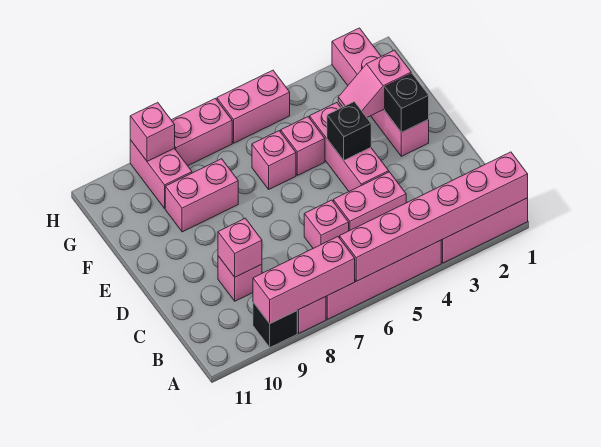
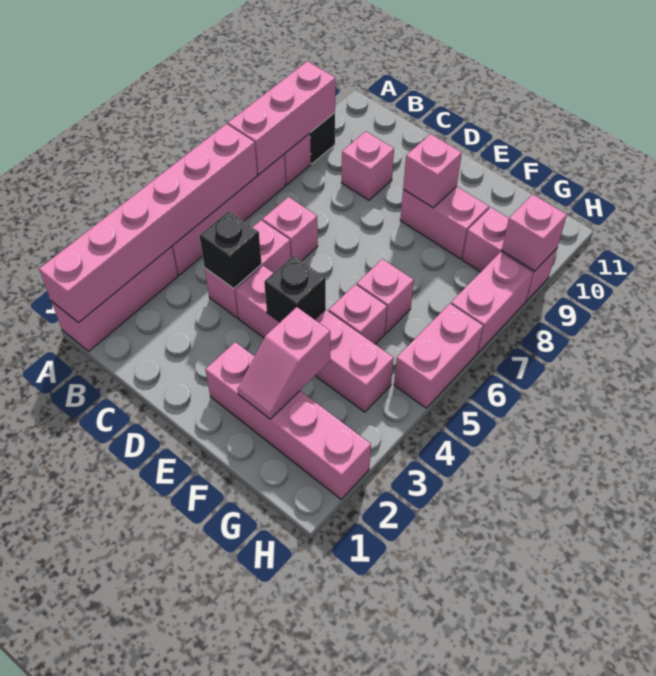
pink 1x1 brick [218,218,262,277] -> pink 1x1 brick moved to [403,134,462,208]
pink 1x3 brick [310,103,389,191] -> pink 1x4 brick [235,266,394,412]
black 1x1 brick [385,73,429,132] -> black 1x1 brick moved to [199,211,262,289]
pink 1x2 slope [338,50,411,117] -> pink 1x2 slope turned to [237,307,330,419]
pink 1x2 brick [165,159,238,232] -> pink 1x2 brick turned to [400,186,489,259]

